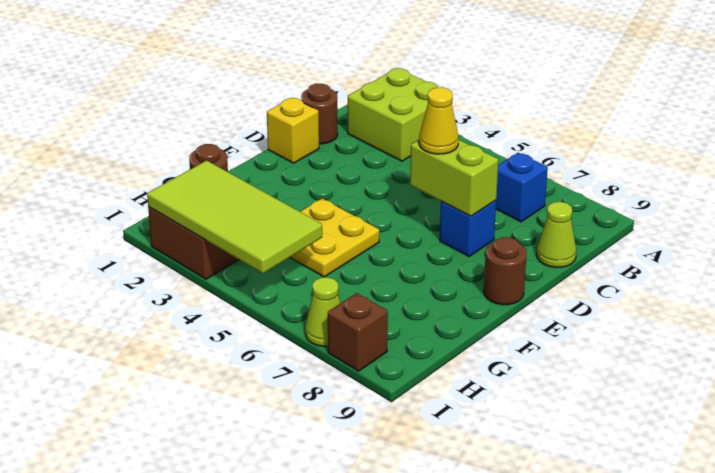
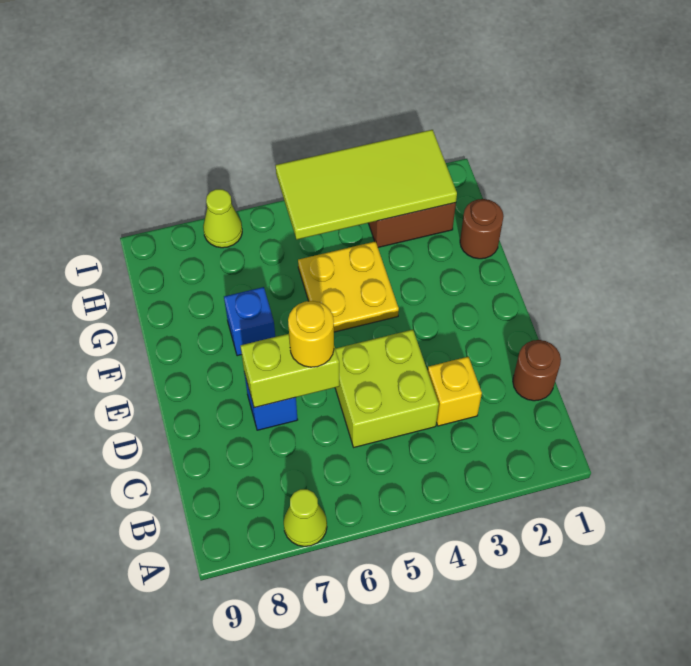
lime 2x2 brick [347,68,438,161] -> lime 2x2 brick moved to [335,330,439,447]
blue 1x1 brick [496,153,548,222] -> blue 1x1 brick moved to [224,287,275,356]
lime 1x1 cone [537,202,576,268] -> lime 1x1 cone moved to [284,489,327,546]
yellow 1x1 brick [267,98,319,163] -> yellow 1x1 brick moved to [428,357,482,426]
yellow 1x1 cone [419,87,459,154] -> yellow 1x1 round brick [288,301,334,367]
brown 1x1 round brick [484,237,527,305] -> none
brown 1x1 brick [328,293,388,371] -> none

